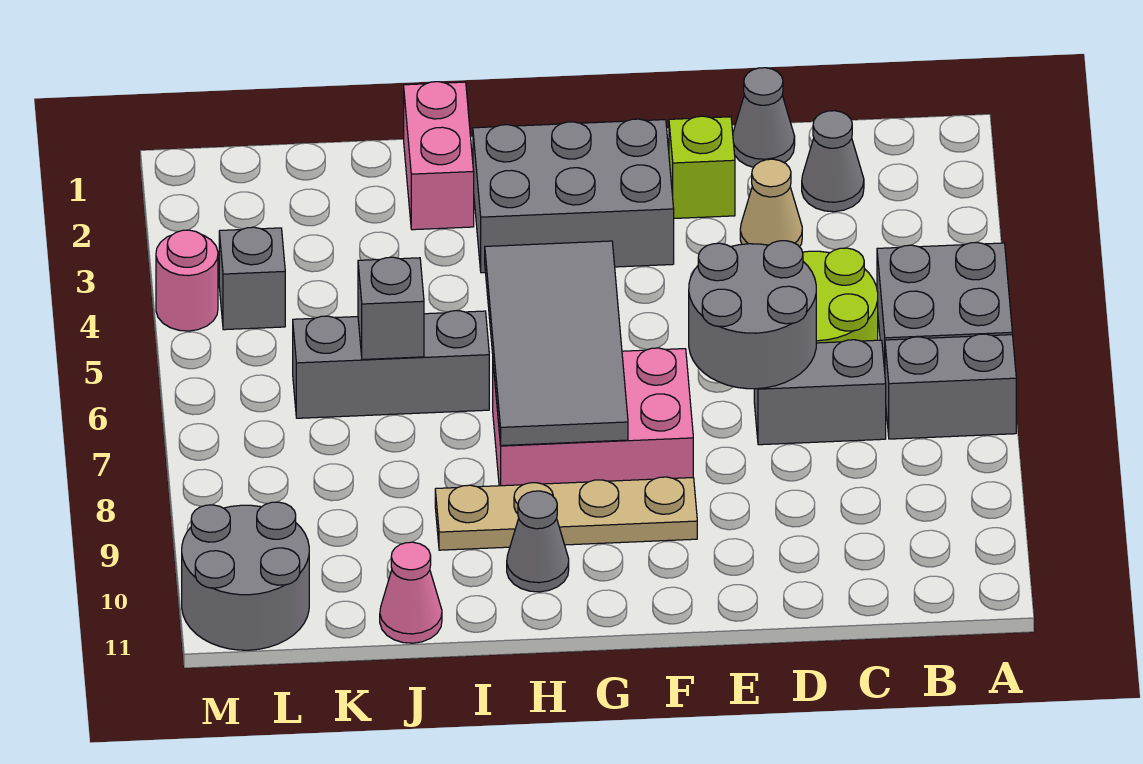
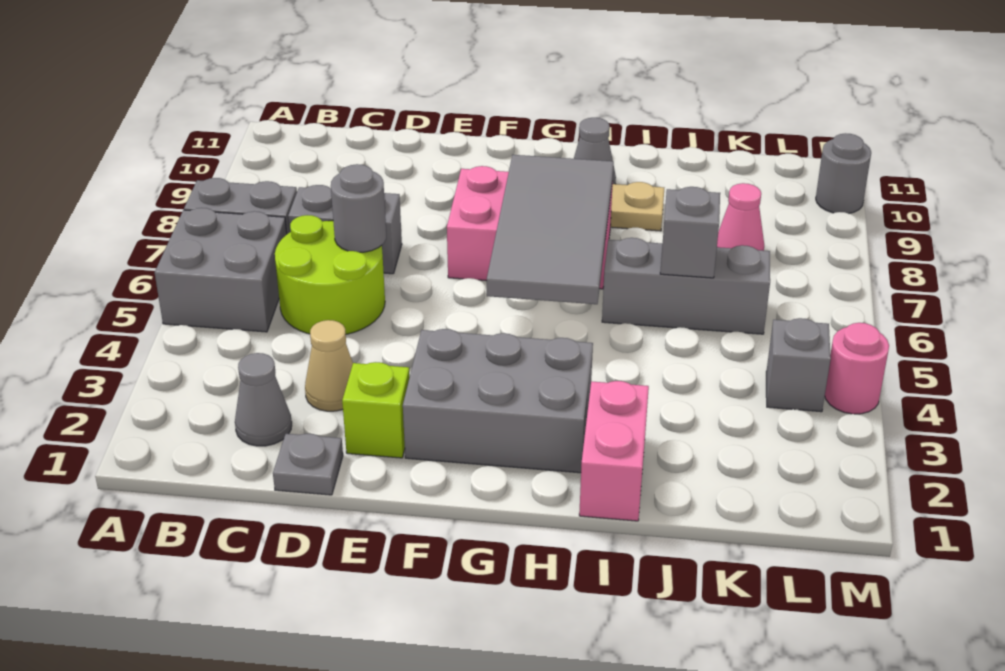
grey 1x1 cone [733,68,795,167] -> grey 1x1 plate [273,434,343,495]
grey 2x2 round brick [689,241,816,389] -> grey 1x1 round brick [331,164,386,252]
pink 1x1 cone [380,542,442,643] -> pink 1x1 cone moved to [717,183,764,251]
grey 2x2 round brick [182,502,309,650] -> grey 1x1 round brick [816,133,871,214]

